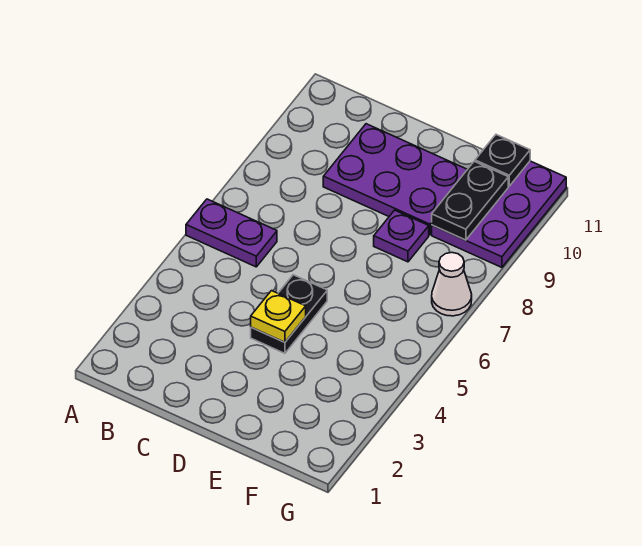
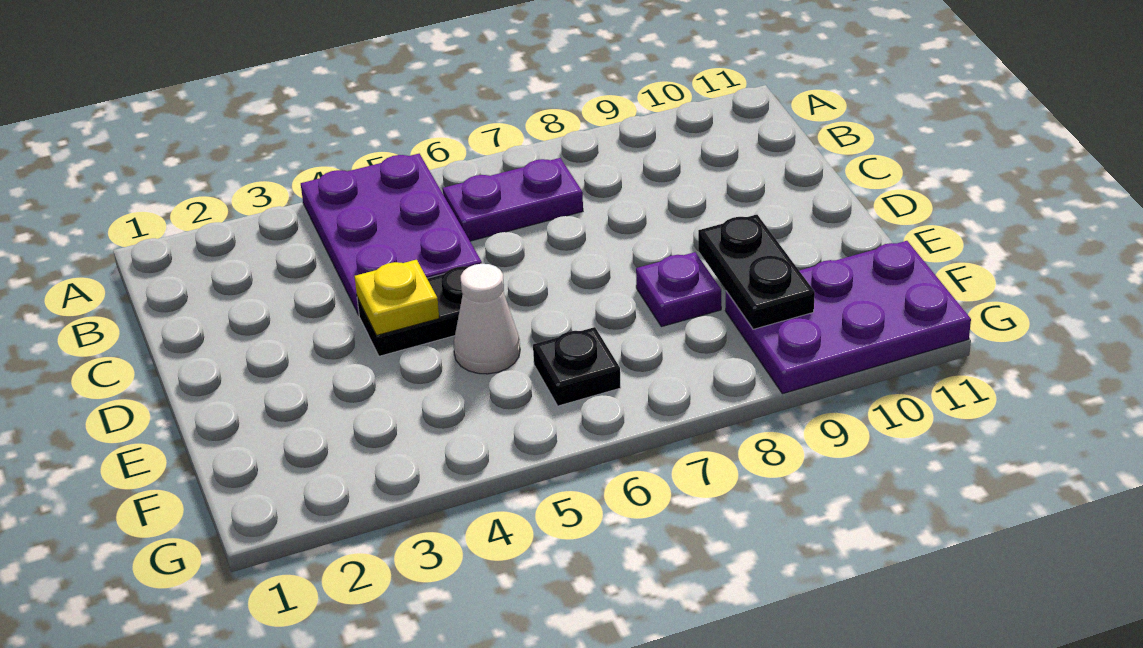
purple 1x2 plate [186,199,277,267] -> purple 1x2 plate turned to [443,158,583,241]
purple 2x3 plate [323,124,467,235] -> purple 2x3 plate moved to [301,154,482,315]
black 1x2 plate [432,161,508,240] -> black 1x2 plate turned to [698,215,815,329]
black 1x1 plate [475,135,530,186] -> black 1x1 plate moved to [533,327,621,406]
white 1x1 cone [432,253,472,316] -> white 1x1 cone moved to [453,264,520,374]

